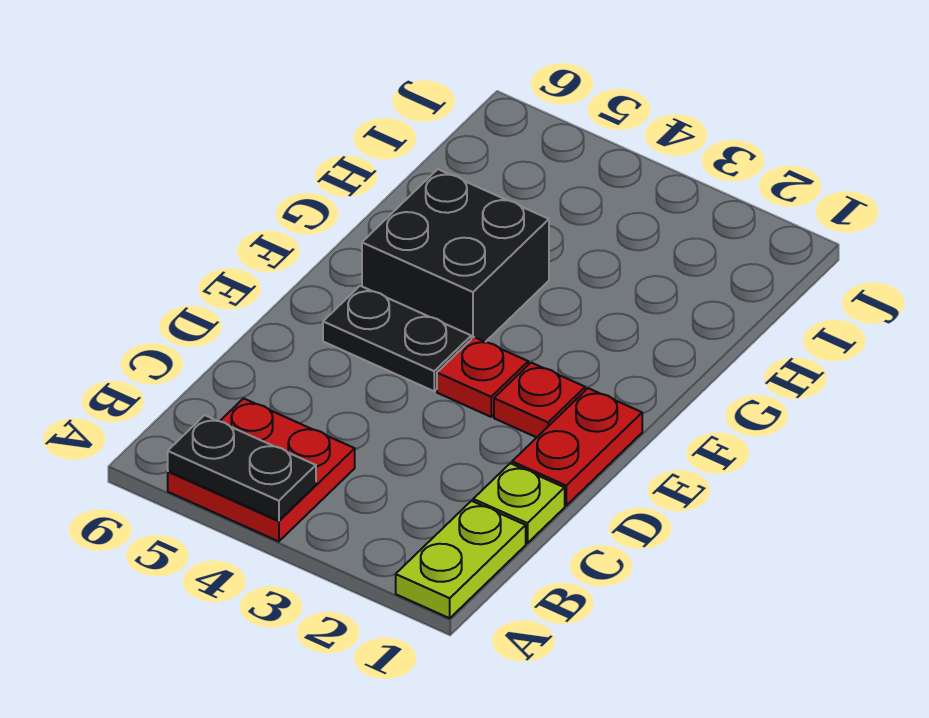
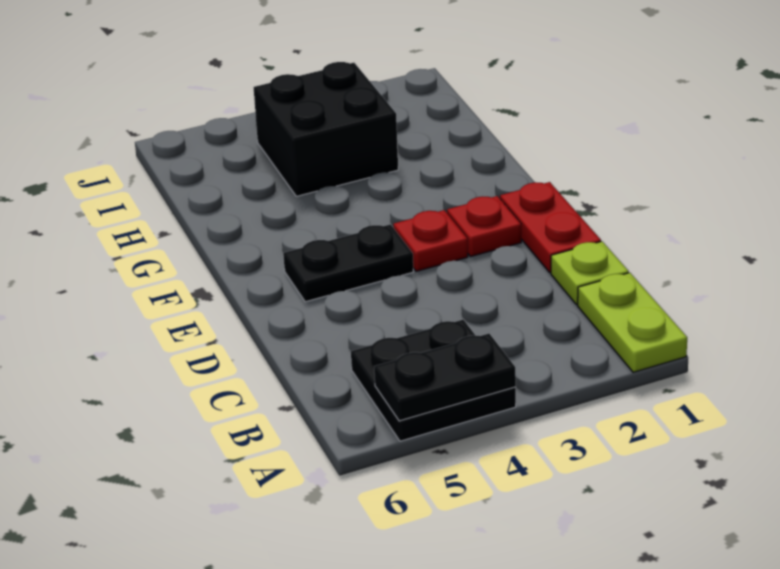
red 2x2 plate [168,398,355,542] -> black 2x2 plate [351,320,516,441]
black 2x2 brick [362,169,549,342] -> black 2x2 brick moved to [254,62,398,196]

